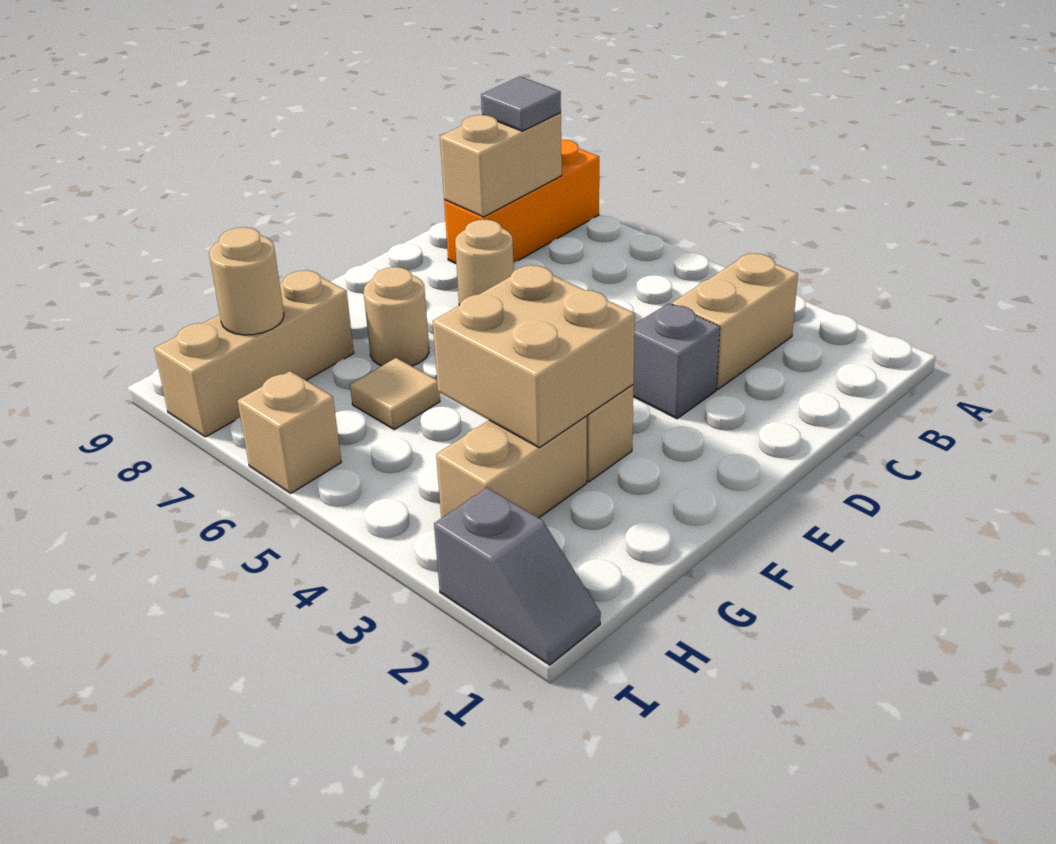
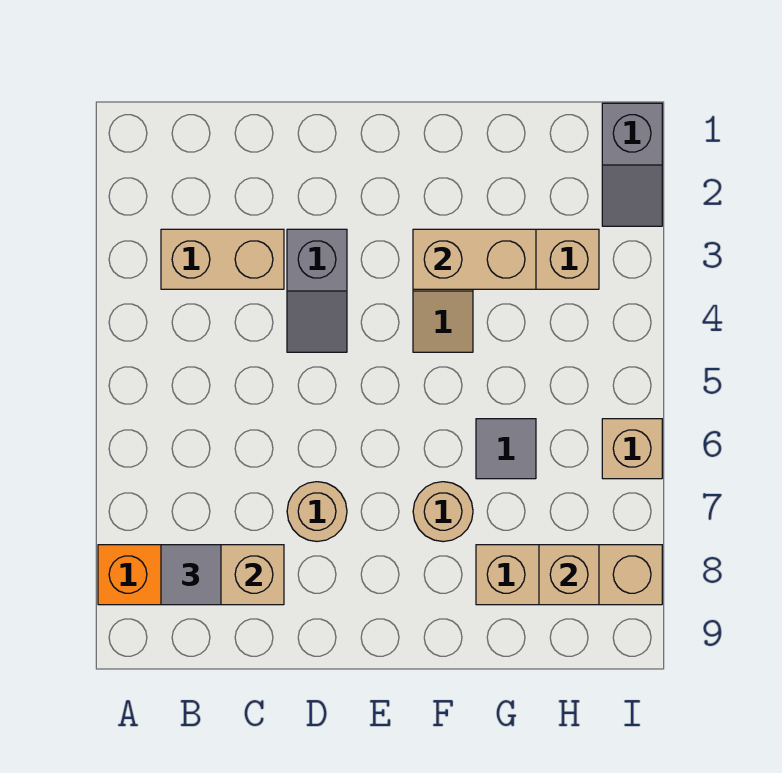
tan 2x2 brick [433,265,635,448] -> tan 1x2 brick [413,229,536,289]
tan 1x1 tile [350,358,440,430] -> grey 1x1 tile [476,419,536,479]
tan 1x1 round brick [209,227,284,335] -> tan 1x1 brick [539,545,599,605]
grey 1x2 slope [434,488,601,665] -> grey 1x2 slope turned to [602,103,662,226]

